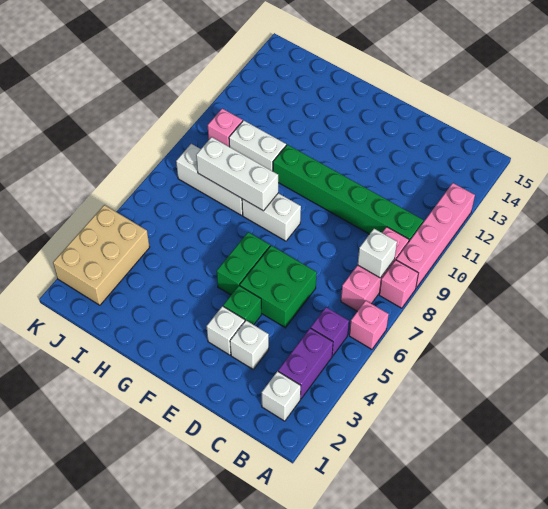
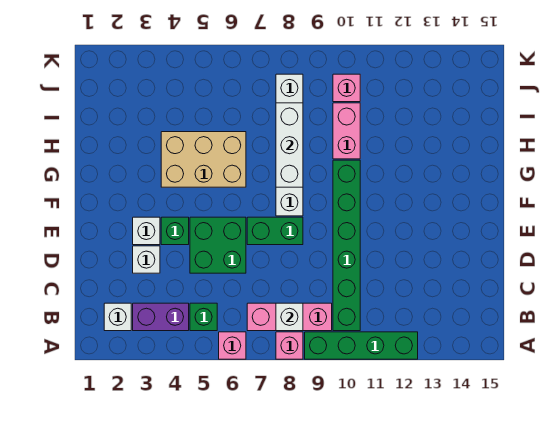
pink 1x4 brick [396,183,475,288] -> green 1x4 brick [305,332,418,359]
purple 1x1 brick [311,307,349,356] -> green 1x1 brick [190,303,217,331]
green 1x2 brick [217,232,270,295] -> green 1x2 brick moved to [247,217,303,245]
white 1x2 brick [229,120,286,171] -> pink 1x2 brick [333,103,360,159]
tan 2x3 brick [53,205,150,305] -> tan 2x3 brick moved to [161,132,246,187]

